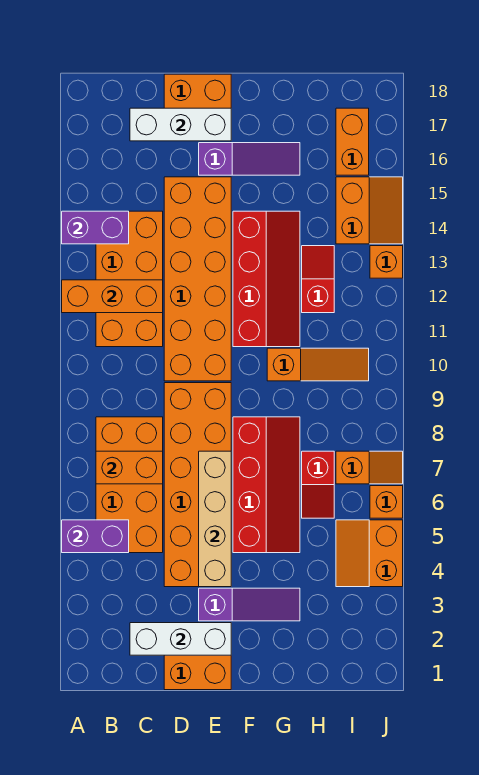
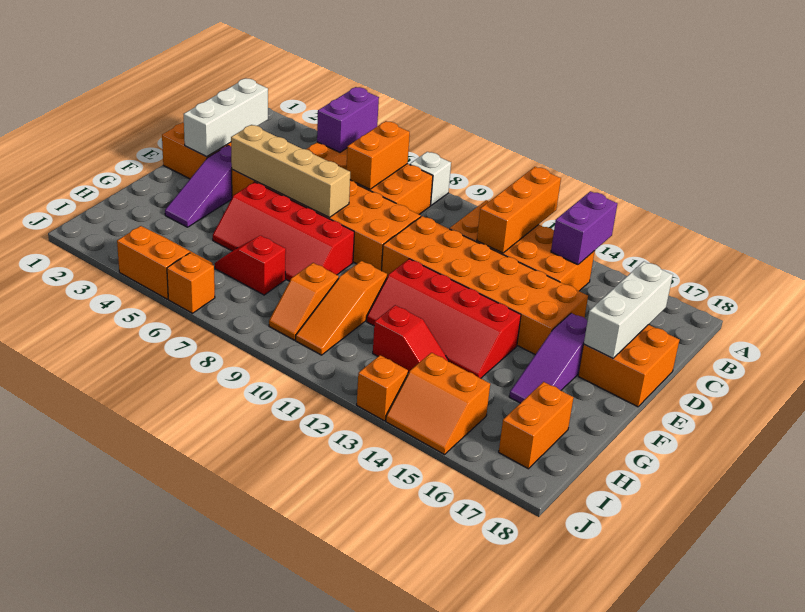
none -> white 1x1 brick [410,152,451,205]
orange 1x2 slope [336,451,403,484] -> orange 1x2 slope moved to [269,263,339,340]
orange 1x2 brick [336,108,369,175] -> orange 1x2 brick turned to [499,382,574,469]

